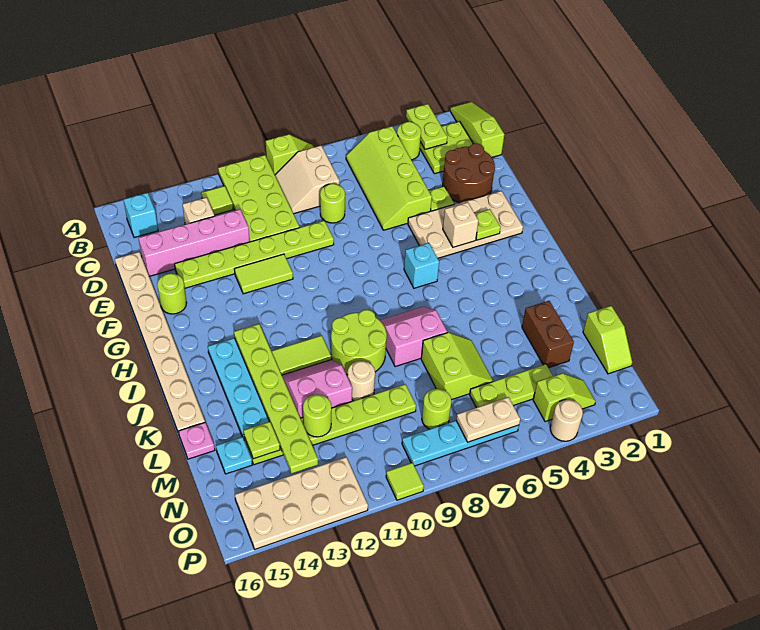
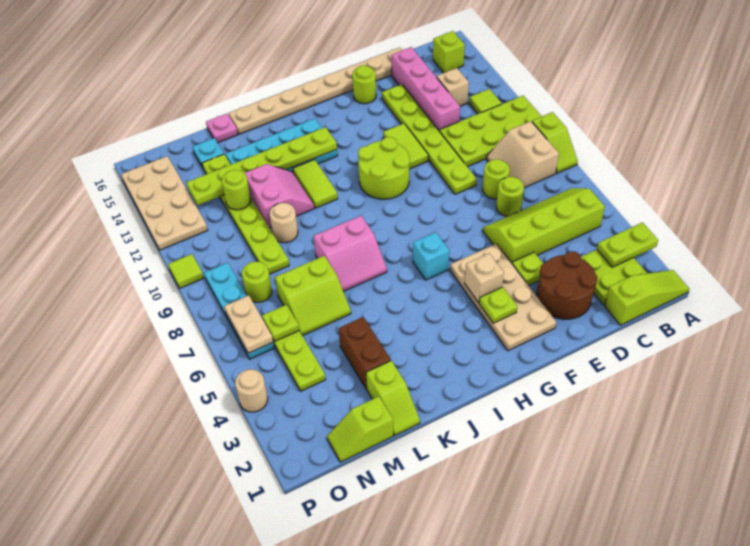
lime 1x1 round brick [397,122,421,160] -> lime 1x1 round brick moved to [496,177,524,216]
tan 2x2 slope [275,146,339,214] -> tan 2x2 slope turned to [487,121,559,188]
cyan 1x1 brick [124,193,158,238] -> lime 1x1 brick [433,31,465,73]
pink 2x2 slope [380,307,447,367] -> pink 2x2 slope turned to [314,216,387,292]
lime 2x2 round brick [331,310,387,375] -> lime 2x2 round brick moved to [358,137,410,199]
brown 1x2 brick [522,301,574,368] -> brown 1x2 brick turned to [339,317,391,389]
lime 1x1 plate [243,422,280,459] -> lime 1x1 plate moved to [262,305,299,341]
lime 1x2 slope [533,373,596,422] -> lime 1x2 slope moved to [366,361,420,435]

